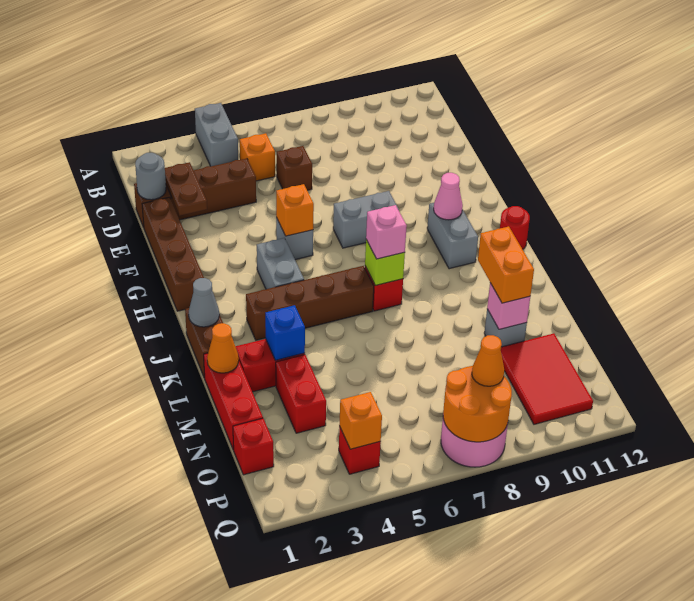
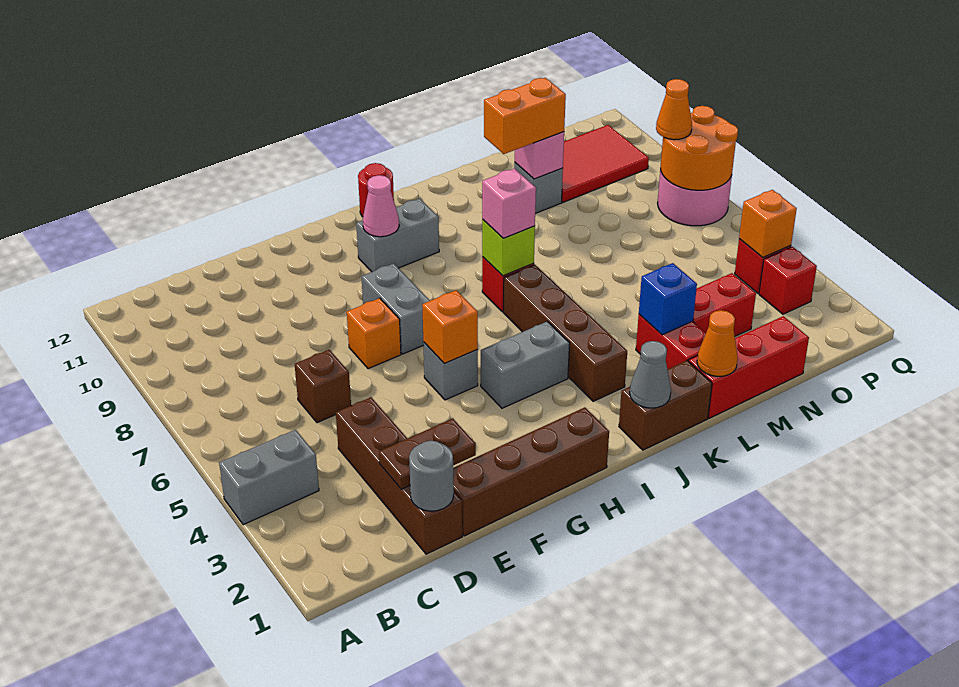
orange 1x1 brick [240,133,275,181] -> orange 1x1 brick moved to [347,298,401,369]
red 1x1 brick [233,418,274,475] -> red 1x1 brick moved to [759,247,817,314]

